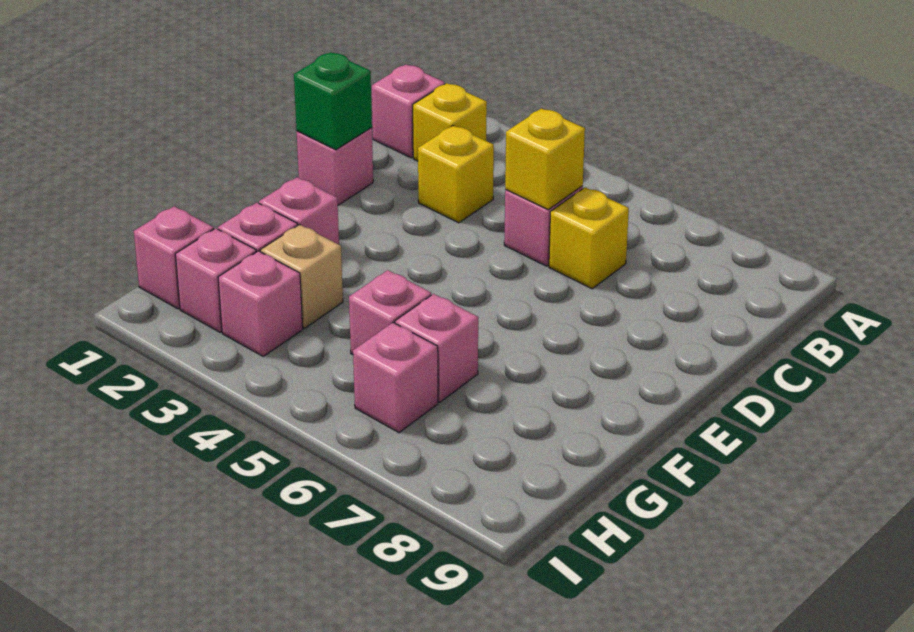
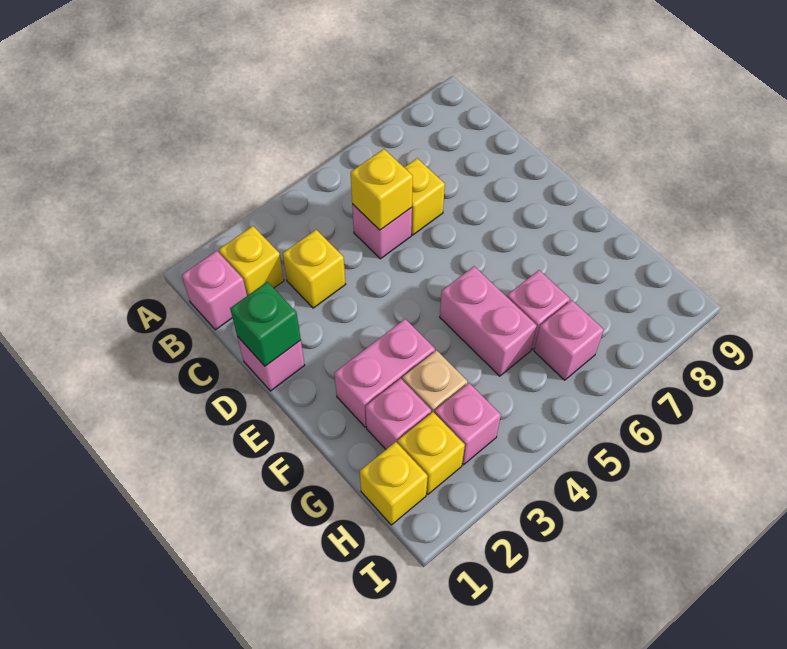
pink 1x1 brick [259,177,339,245] -> pink 1x2 brick [334,319,435,427]
pink 1x1 brick [349,270,431,355] -> pink 1x2 brick [440,266,537,376]
pink 1x1 brick [134,206,214,309] -> yellow 1x1 brick [360,442,428,525]
pink 1x1 brick [175,228,256,332] -> yellow 1x1 brick [398,412,465,494]

